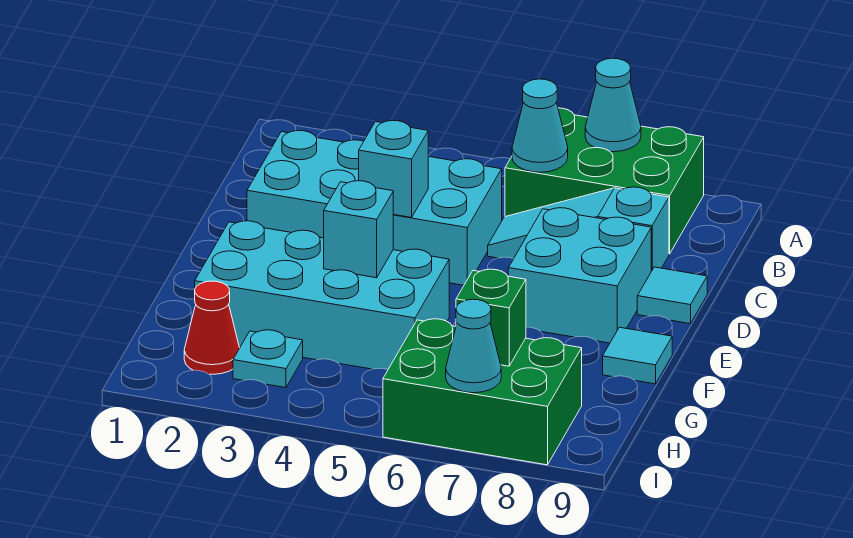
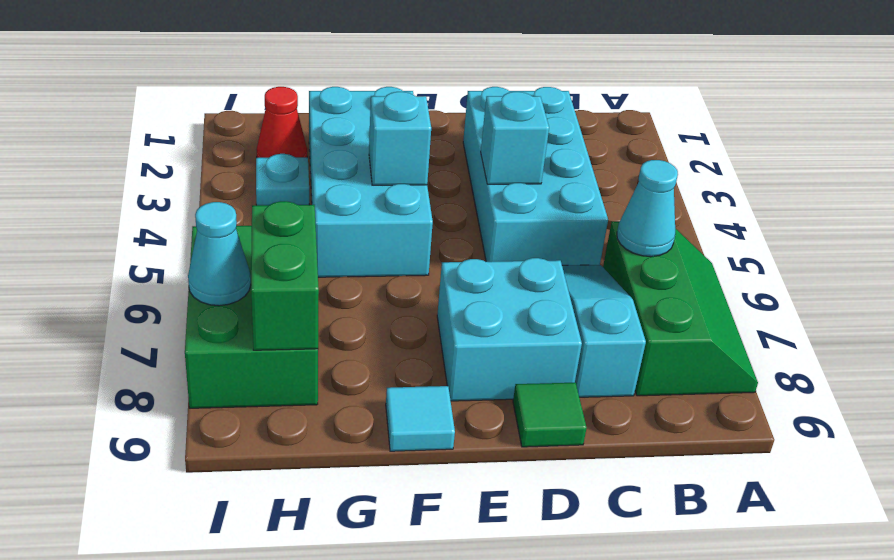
green 2x3 brick [505,108,704,254] -> green 2x3 slope [603,221,758,396]
cyan 1x1 cone [585,58,641,152] -> none
cyan 1x1 tile [637,267,707,324] -> green 1x1 tile [513,383,587,447]
green 1x1 brick [456,269,526,366] -> green 1x2 brick [251,201,319,350]

